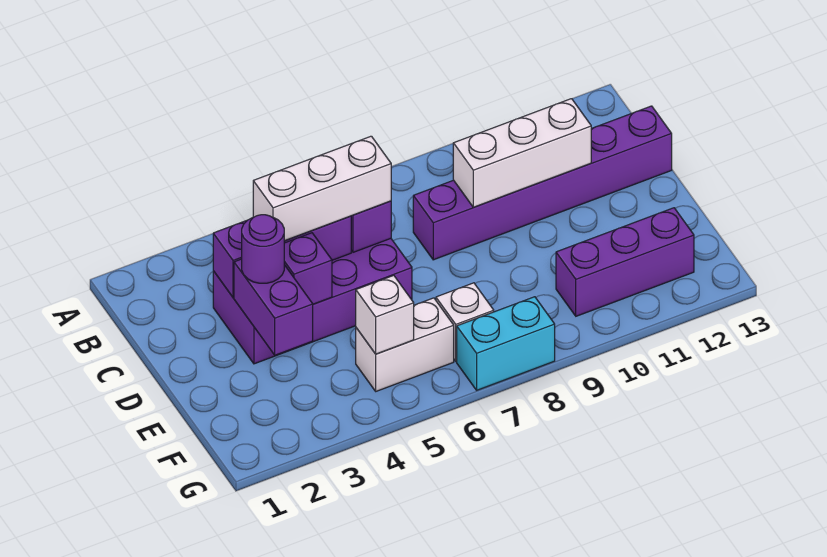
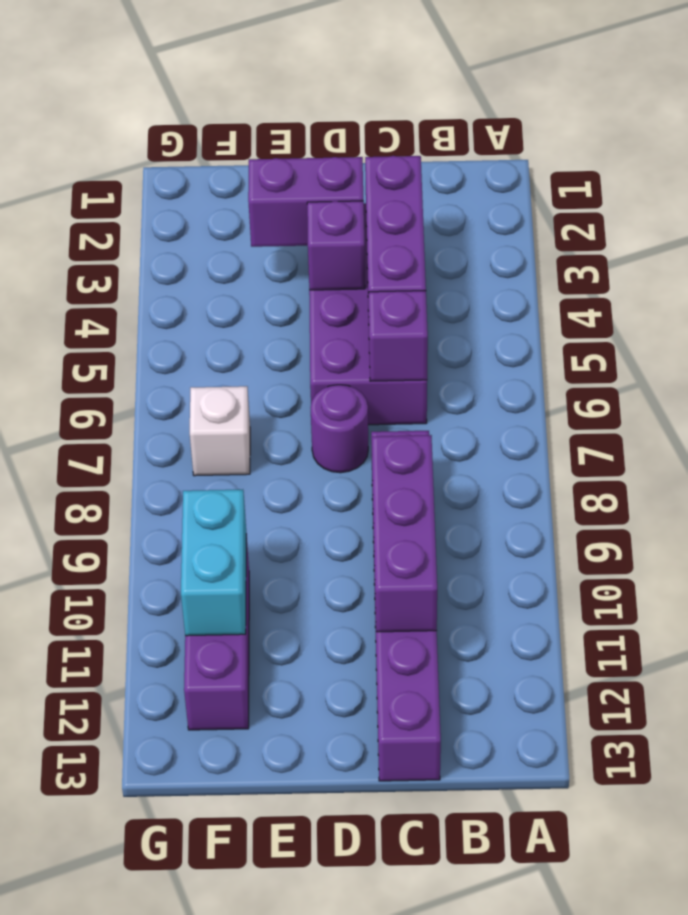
white 1x3 brick [253,136,391,241] -> none
white 1x3 brick [453,99,591,207] -> purple 1x3 brick [372,435,437,632]
purple 1x1 round brick [242,215,284,283] -> purple 1x1 round brick moved to [311,385,368,473]
white 1x2 brick [356,298,454,391] -> none
white 1x1 brick [356,275,414,354] -> none
cyan 1x2 brick [457,297,555,390] -> cyan 1x2 brick moved to [181,490,246,636]

